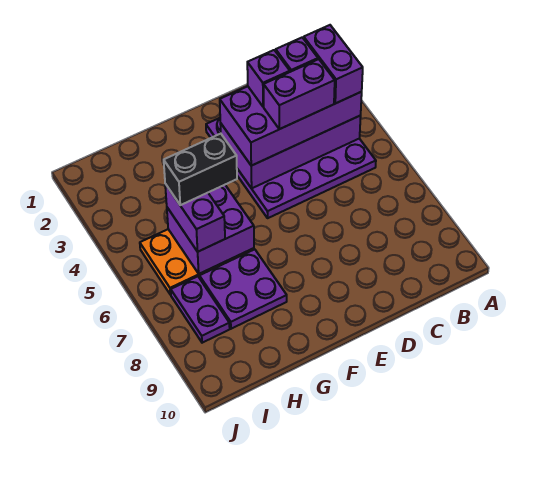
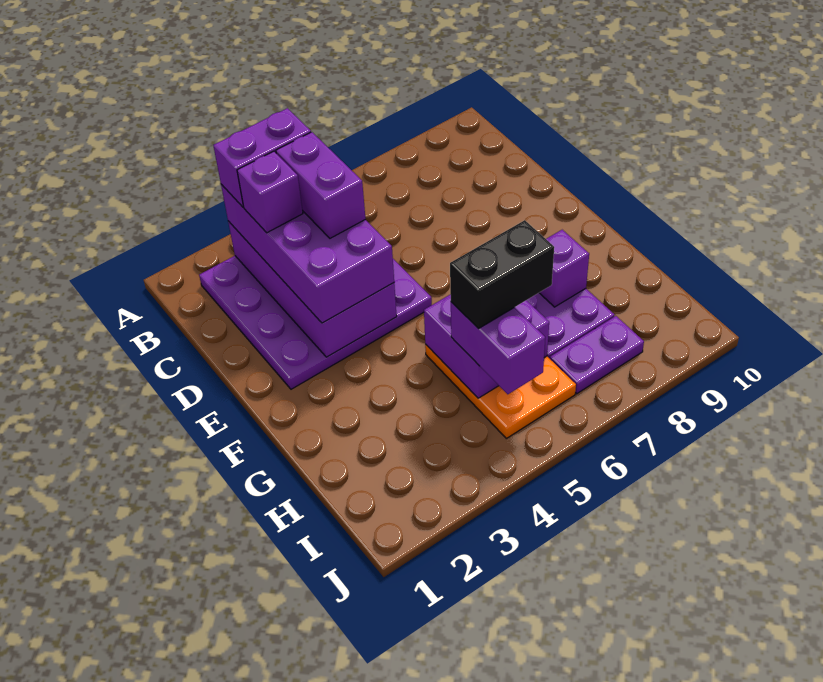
purple 1x1 brick [247,50,290,107] -> purple 1x1 brick moved to [539,230,589,307]
black 1x2 brick [164,134,237,205] -> black 1x2 brick turned to [450,220,554,329]
purple 1x2 brick [165,184,225,252] -> purple 1x2 brick turned to [451,302,545,394]

